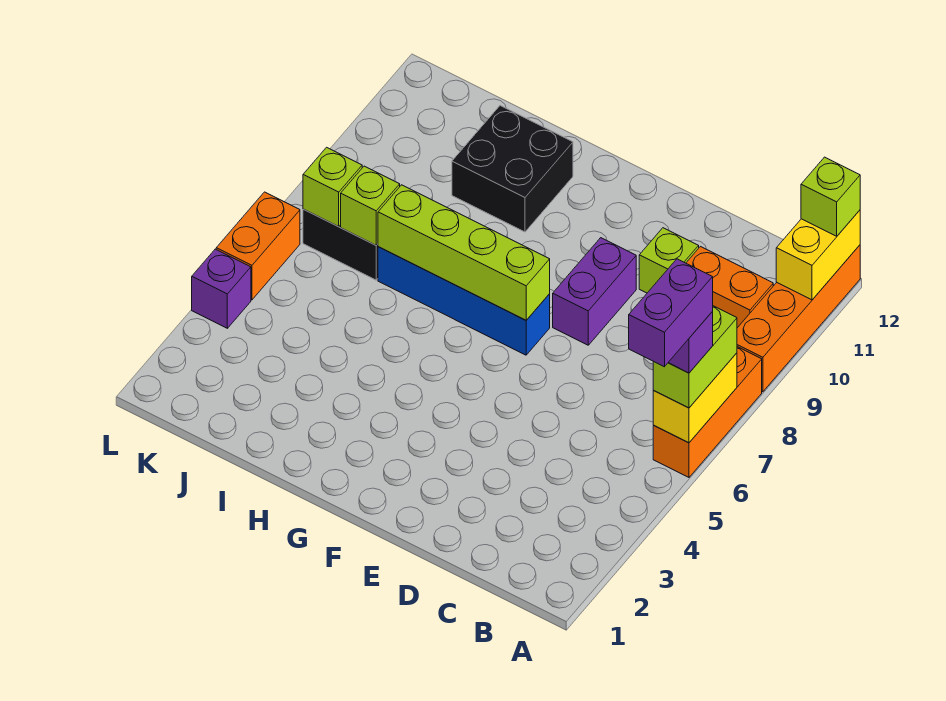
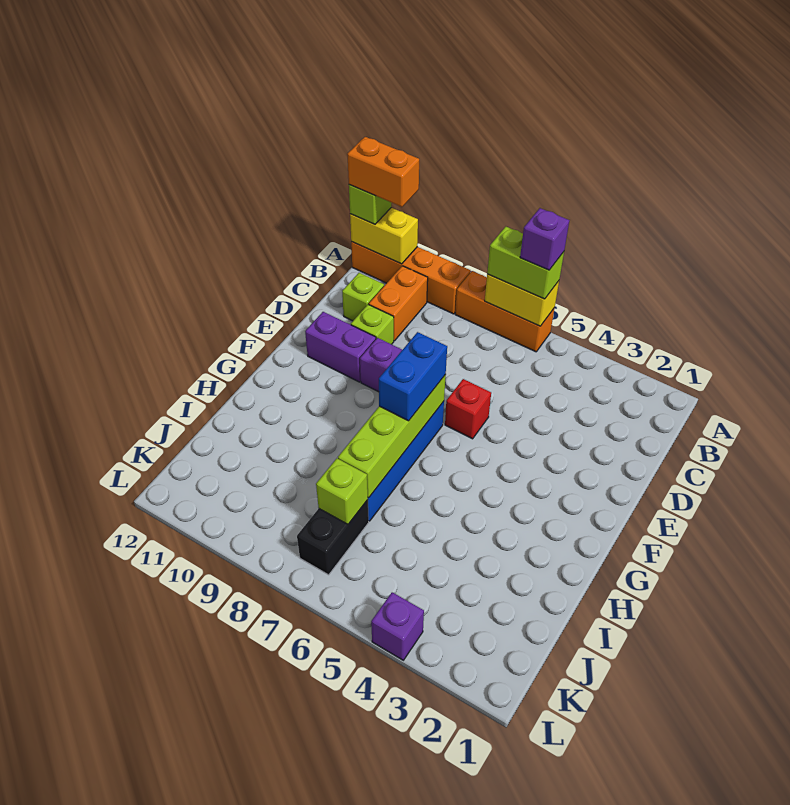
purple 1x2 brick [629,259,713,367] -> purple 1x2 brick moved to [305,312,376,382]
none -> red 1x1 brick [445,379,491,439]
none -> blue 1x2 brick [379,332,447,421]
black 2x2 brick [452,106,573,232] -> none
lime 1x1 brick [303,147,362,227] -> lime 1x1 brick moved to [342,273,384,321]
orange 1x2 brick [216,192,300,300] -> orange 1x2 brick moved to [347,137,419,207]

